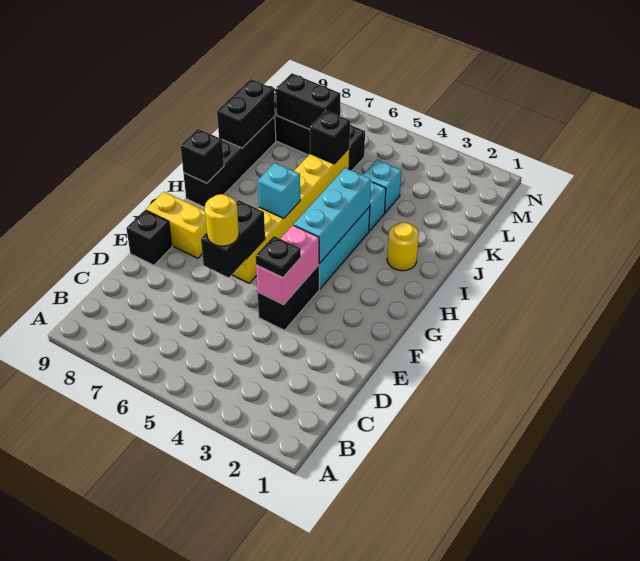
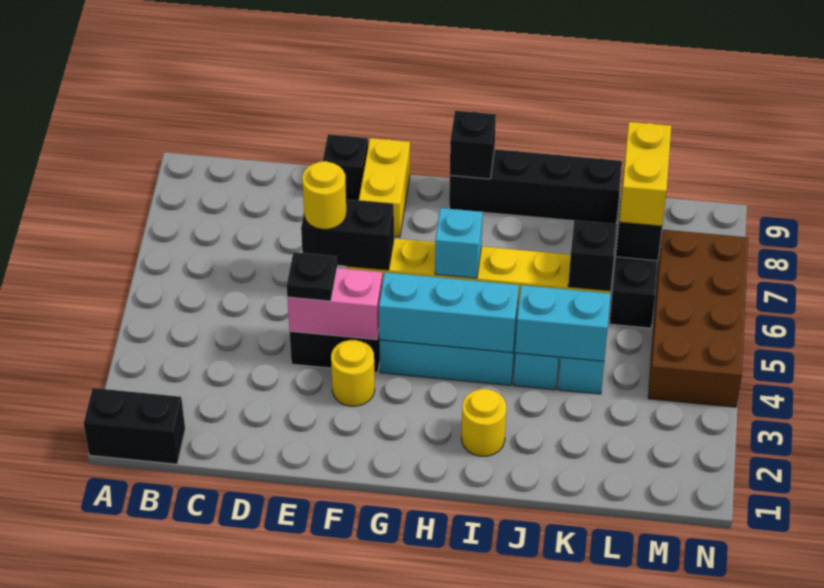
none -> yellow 1x1 round brick [331,340,375,406]
none -> cyan 1x2 brick [515,285,611,361]
black 1x2 brick [217,79,275,148] -> black 1x2 brick moved to [84,388,185,464]
none -> yellow 1x2 brick [619,122,671,226]
none -> brown 2x4 brick [648,230,748,407]

